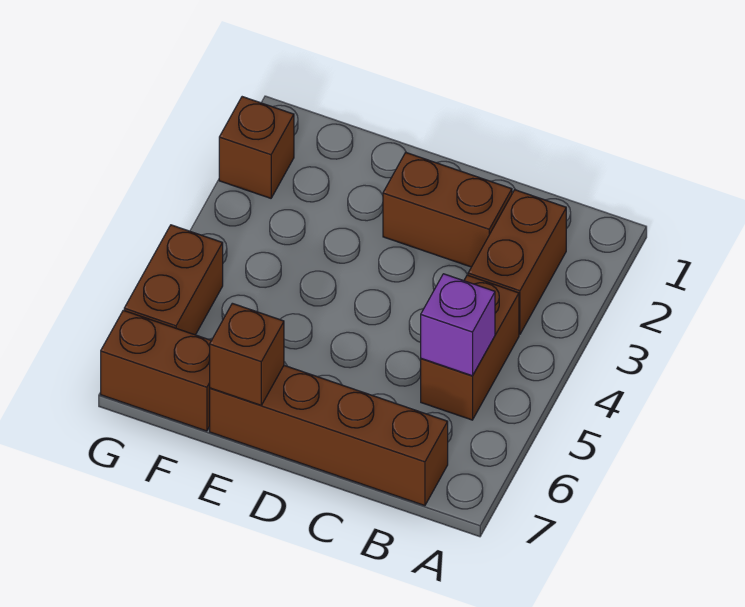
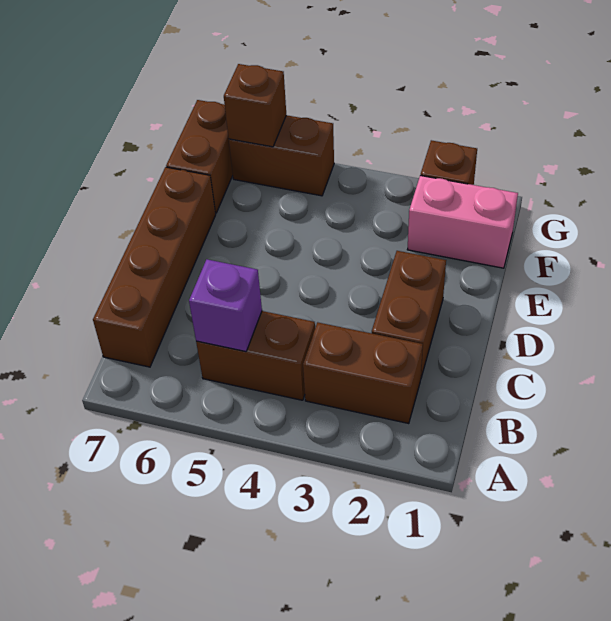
brown 1x1 brick [210,303,284,405] -> brown 1x1 brick moved to [224,64,286,147]
none -> pink 1x2 brick [407,175,518,268]

